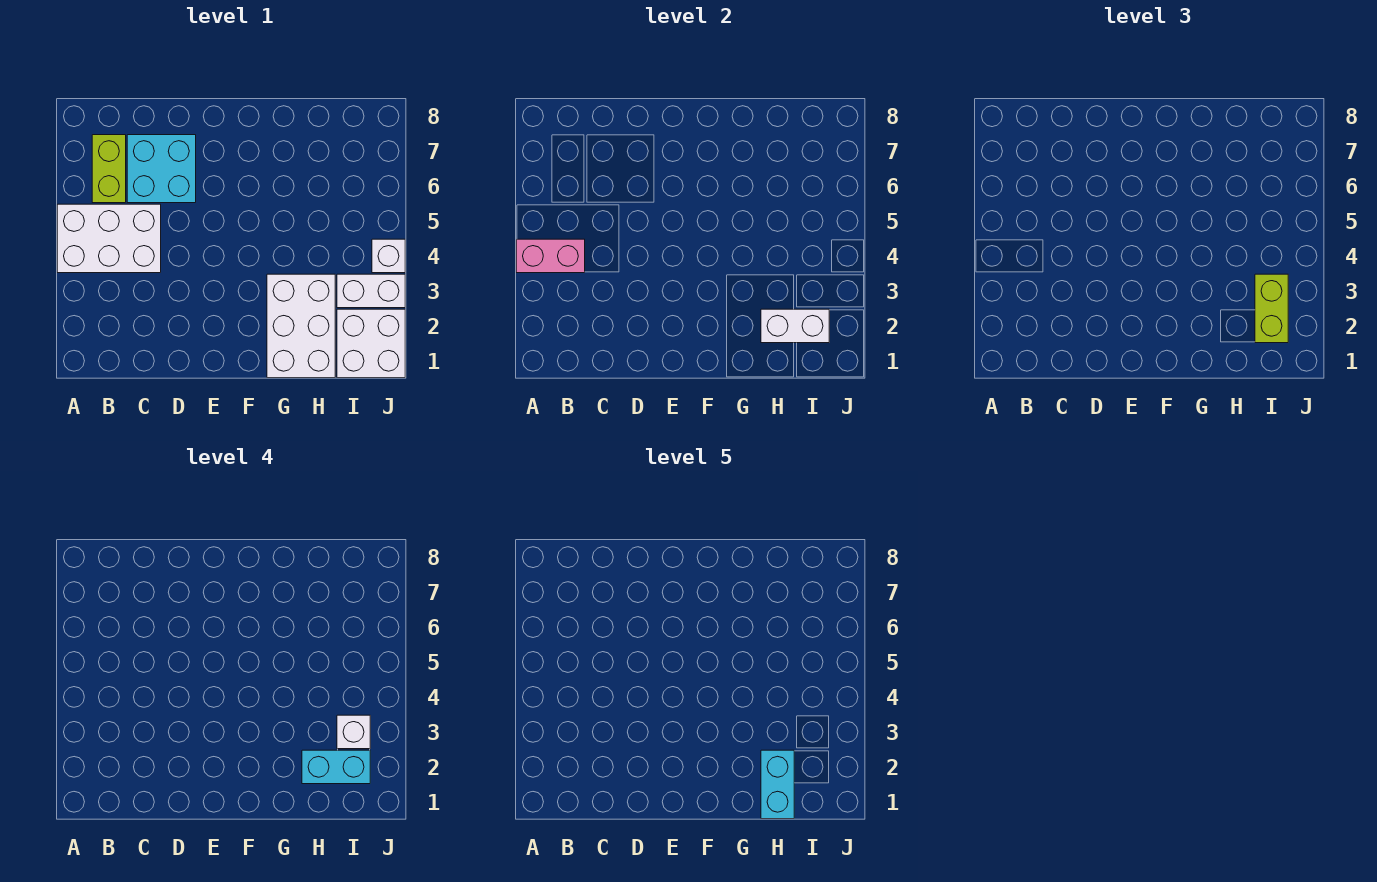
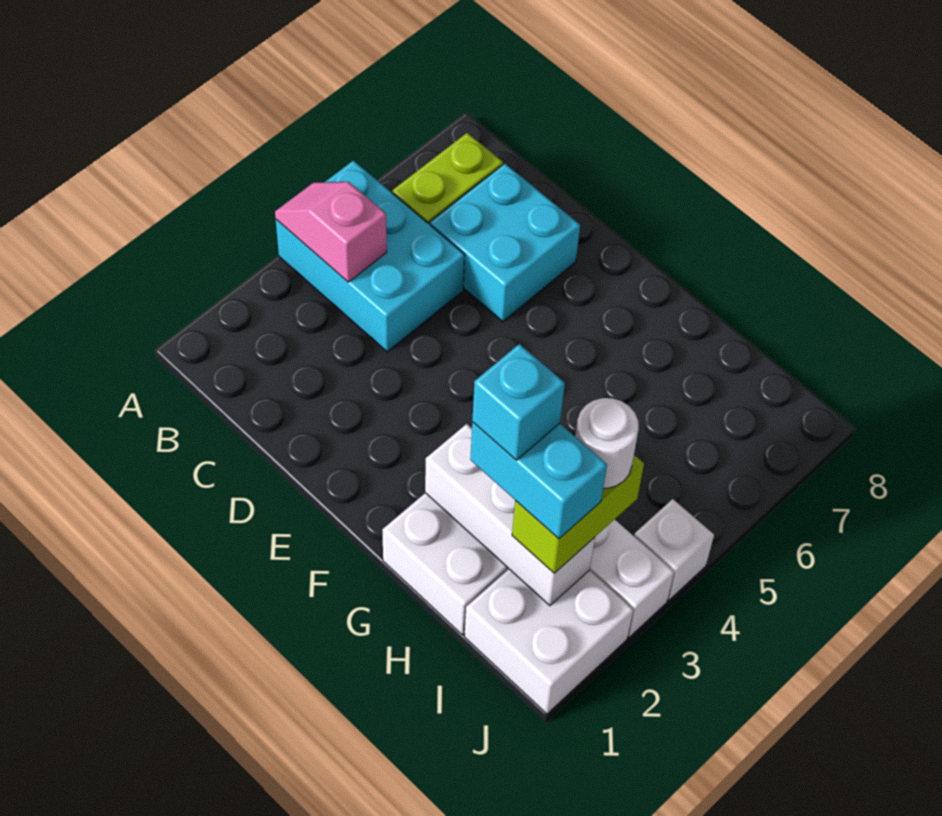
white 2x3 brick [57,204,161,273] -> cyan 2x3 brick [276,161,465,352]
pink 1x2 brick [516,239,585,273] -> pink 1x2 slope [275,182,387,282]
cyan 1x2 brick [761,750,794,819] -> cyan 1x1 brick [472,344,565,460]
white 1x2 brick [761,309,829,343] -> white 1x3 brick [425,424,595,606]
white 1x1 brick [337,715,370,749] -> white 1x1 round brick [575,398,639,488]

